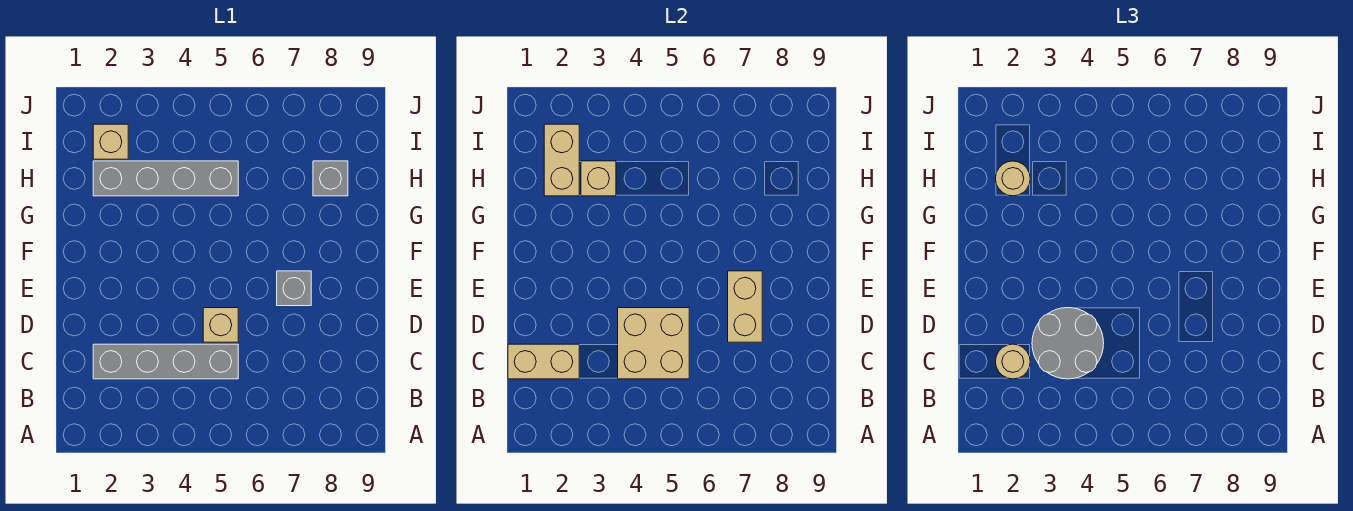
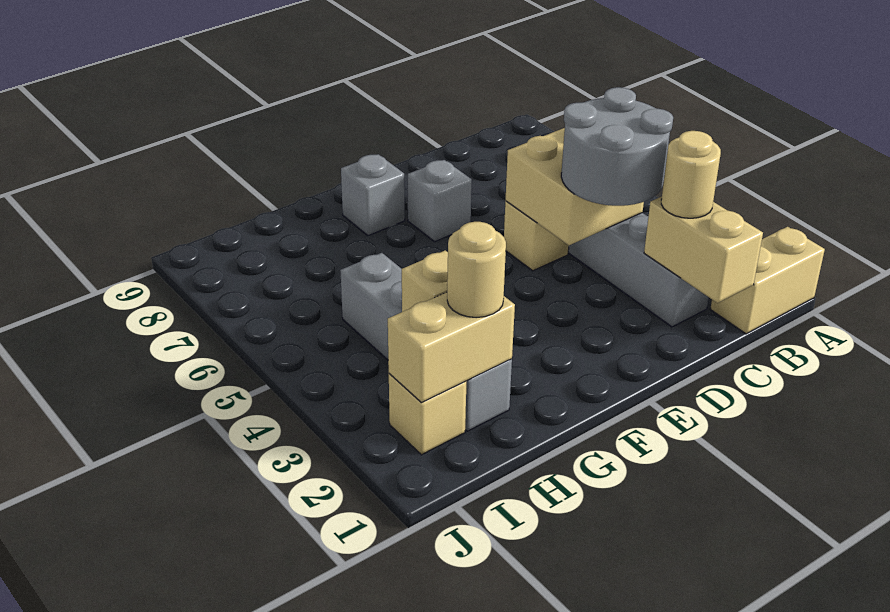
tan 1x2 brick [728,271,762,342] -> tan 1x2 brick moved to [710,227,825,334]
grey 1x1 brick [313,161,348,196] -> grey 1x1 brick moved to [341,154,405,236]

